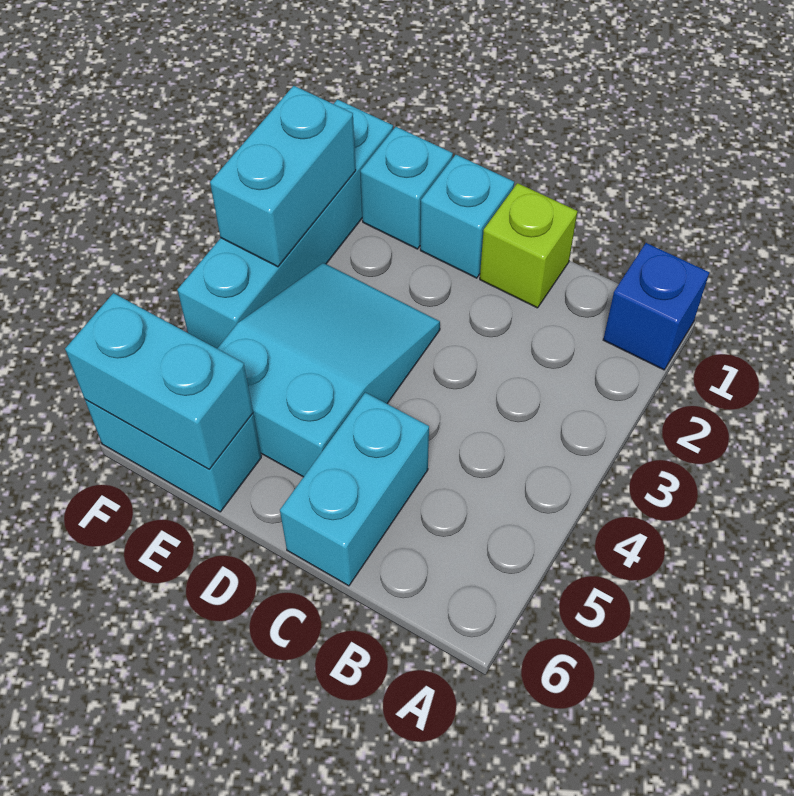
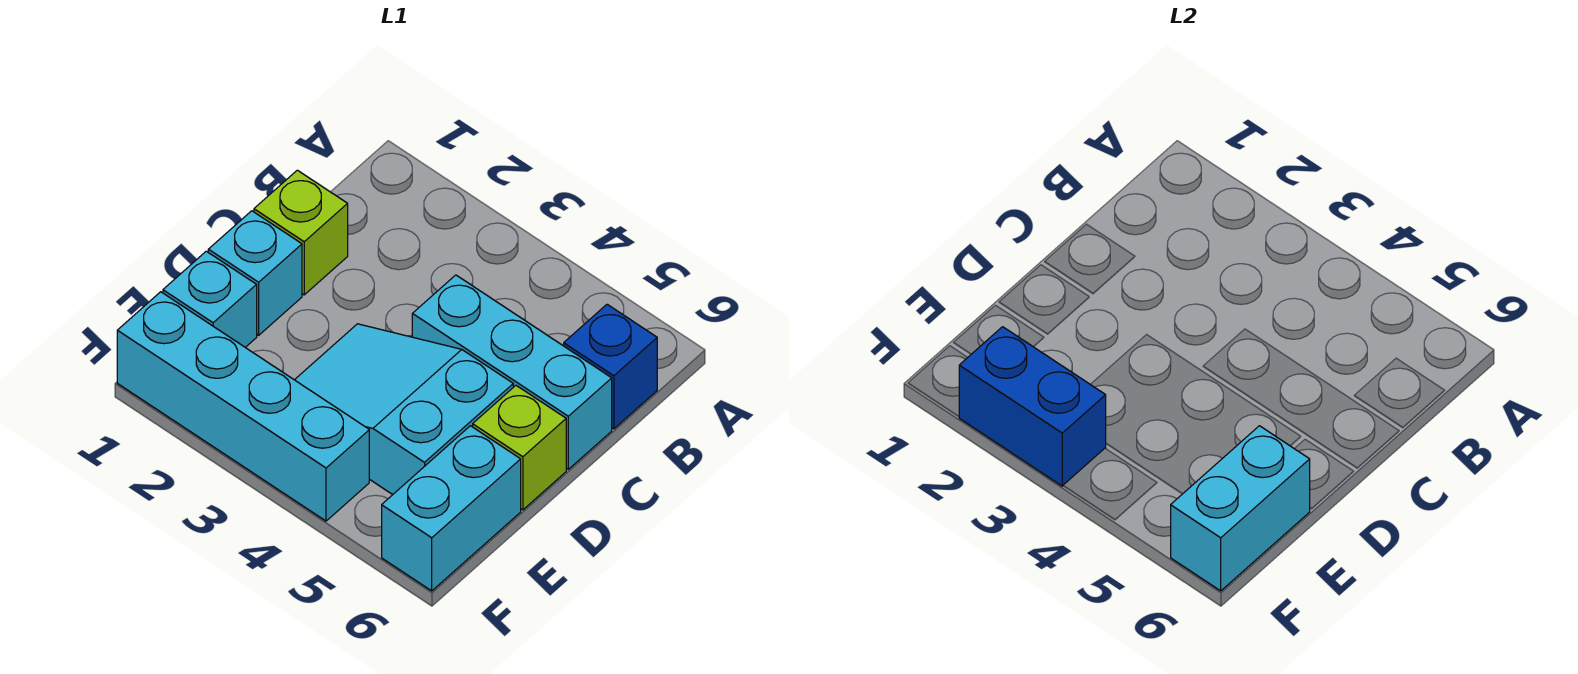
blue 1x1 brick [603,243,709,370] -> blue 1x1 brick moved to [564,304,657,429]
cyan 1x2 brick [280,392,429,586] -> cyan 1x3 brick [412,275,612,469]
none -> lime 1x1 brick [473,386,566,510]
cyan 1x2 brick [210,86,356,267] -> blue 1x2 brick [959,327,1106,486]

